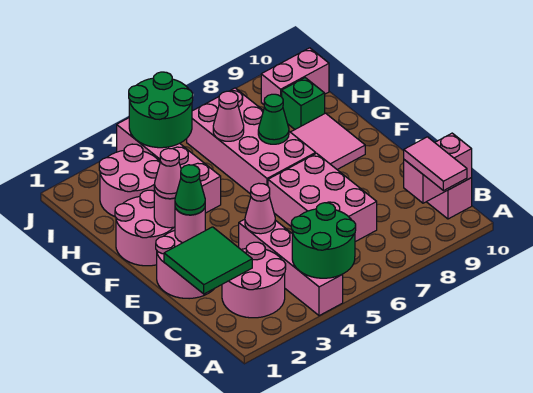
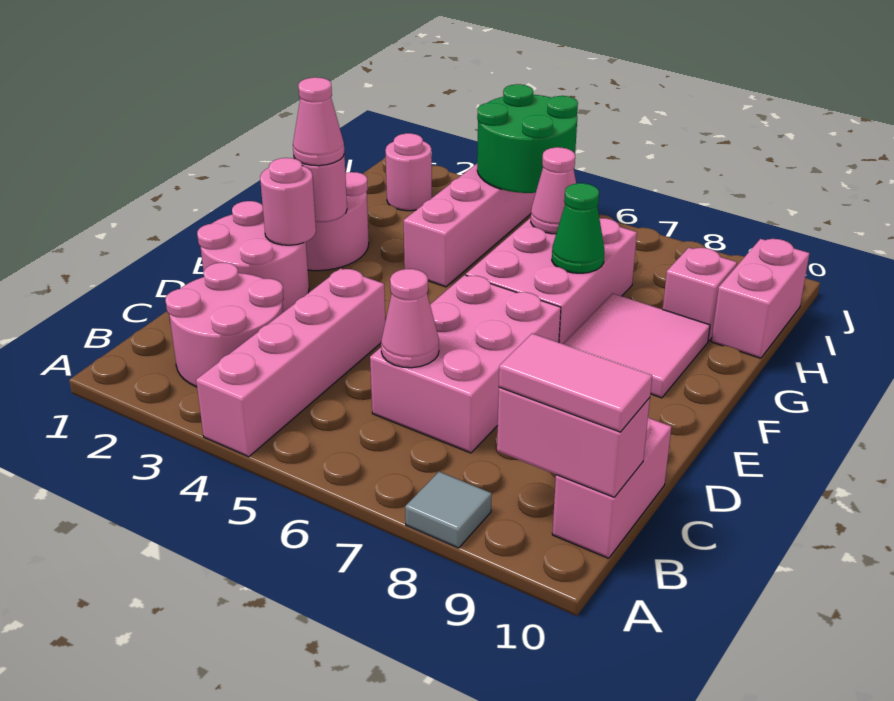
green 2x2 round brick [291,203,356,278] -> none
none -> grey 1x1 tile [405,472,492,548]
pink 1x2 tile [404,137,467,191] -> pink 1x2 tile turned to [499,333,652,432]
green 2x2 tile [164,227,252,294] -> none
pink 1x1 cone [245,183,275,234] -> pink 1x1 cone moved to [381,269,439,368]
green 1x1 cone [175,165,205,215] -> none
pink 2x4 brick [187,88,316,194] -> pink 2x3 brick [466,218,637,344]
pink 2x2 round brick [99,144,160,217] -> pink 1x1 round brick [385,133,432,211]
green 1x1 brick [282,78,325,129] -> pink 1x1 brick [663,248,737,341]
pink 1x2 brick [261,48,329,104] -> pink 1x2 brick turned to [711,239,810,358]

